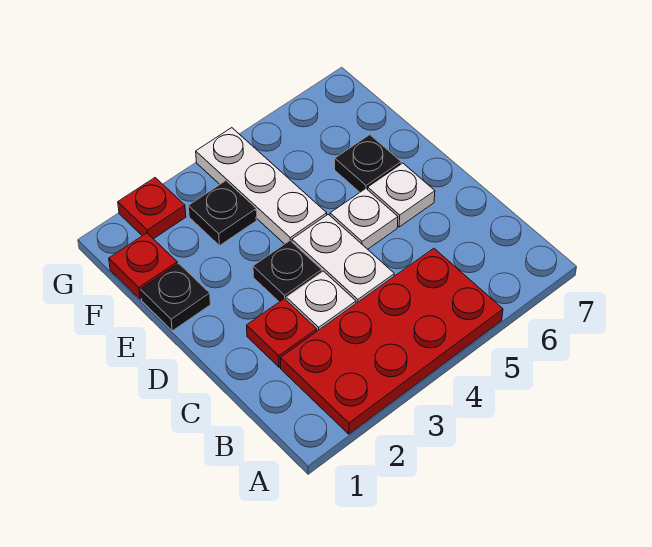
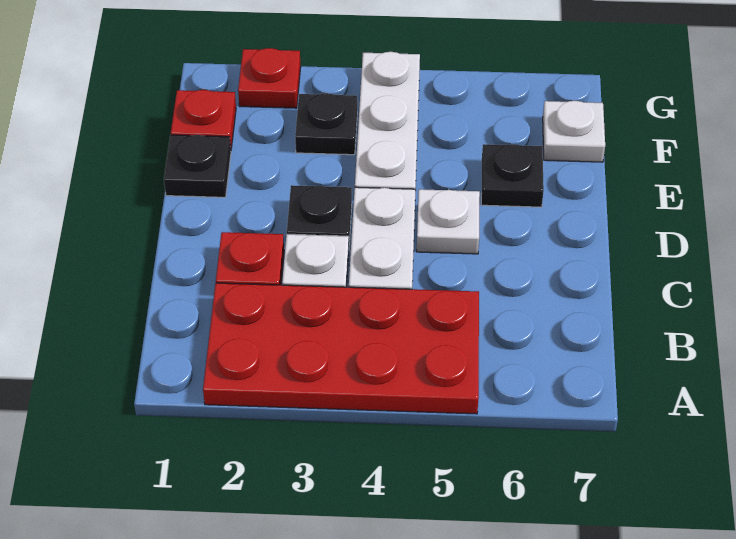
white 1x1 plate [368,163,435,227] -> white 1x1 plate moved to [543,101,605,162]

